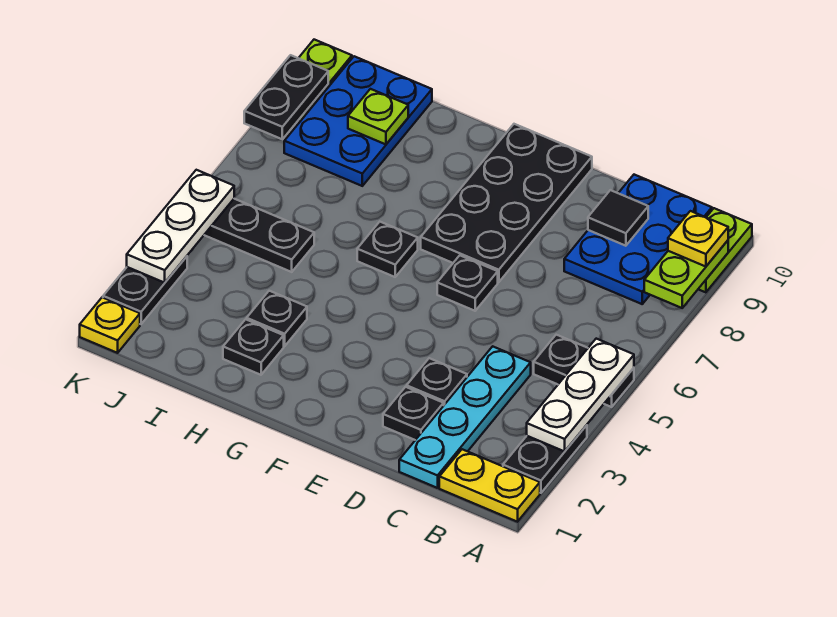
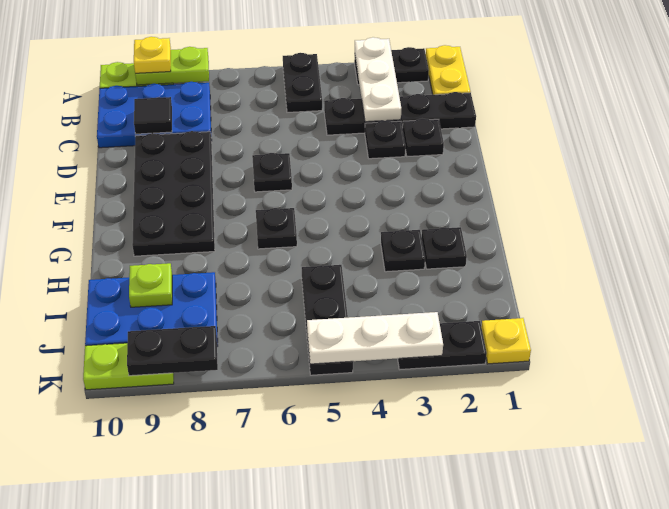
white 1x3 plate [527,339,634,451] -> white 1x3 plate turned to [355,37,401,122]
cyan 1x4 plate [399,346,531,488] -> black 1x4 plate [324,92,476,135]
black 2x4 plate [421,124,592,282] -> black 2x4 plate turned to [132,131,215,256]

